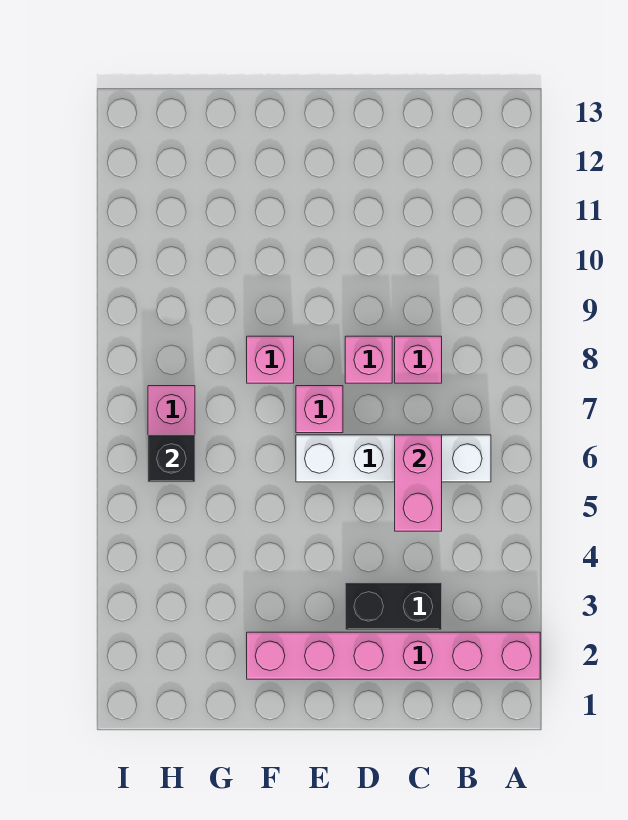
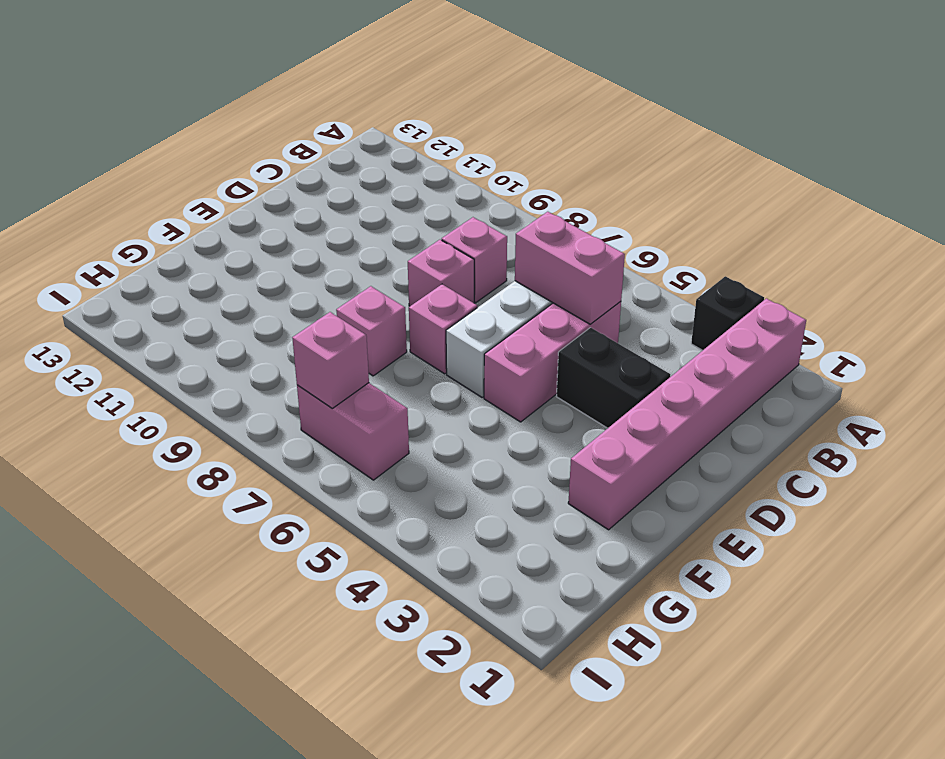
black 1x2 brick [345,583,442,630] -> black 1x2 brick turned to [556,328,670,428]
none -> pink 1x3 brick [484,301,621,422]
black 1x1 brick [148,435,195,482] -> black 1x1 brick moved to [691,276,764,350]
none -> pink 1x1 brick [292,312,369,408]

